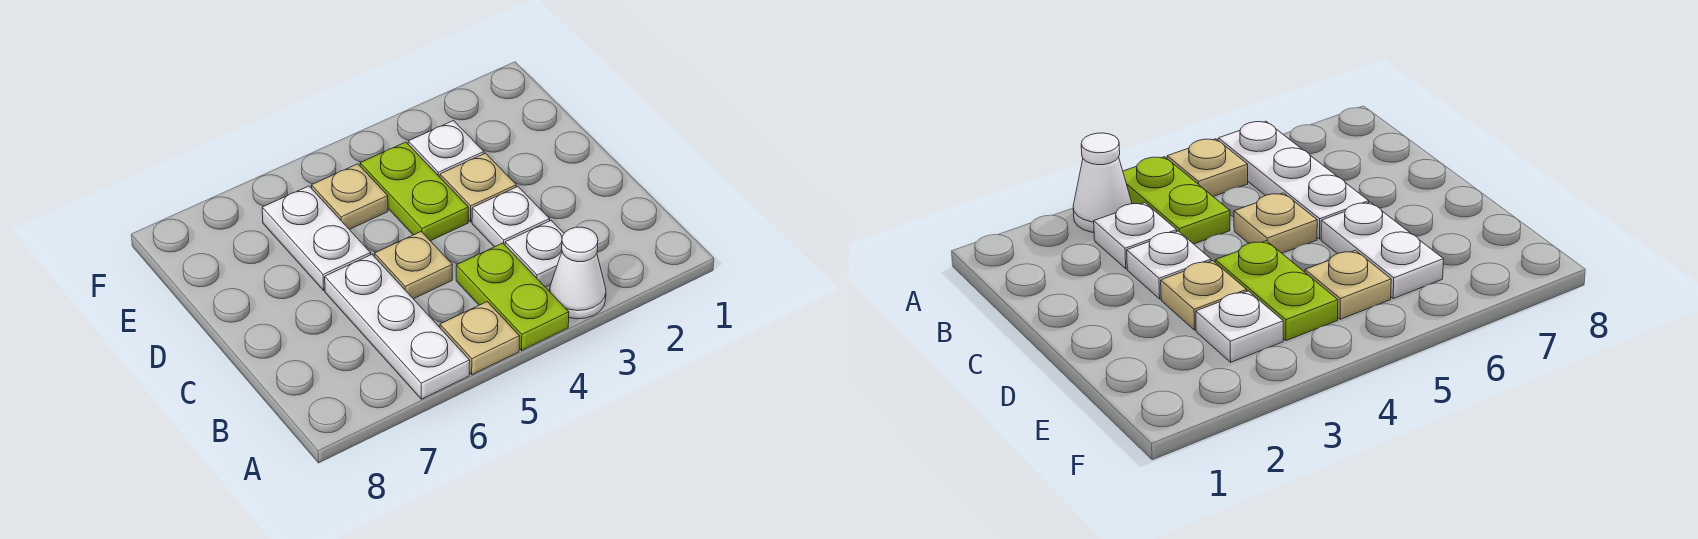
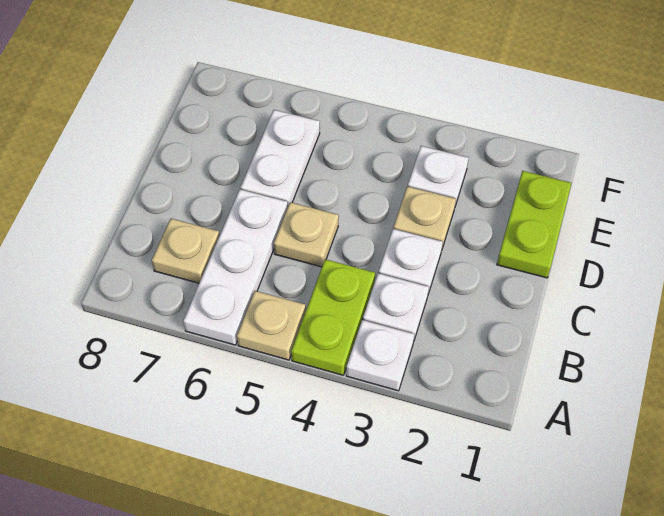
white 1x1 cone [550,227,606,319] -> white 1x1 plate [346,320,414,391]
lime 1x2 plate [360,142,468,241] -> lime 1x2 plate moved to [497,171,571,278]
tan 1x1 plate [311,164,388,229] -> tan 1x1 plate moved to [152,219,220,283]

